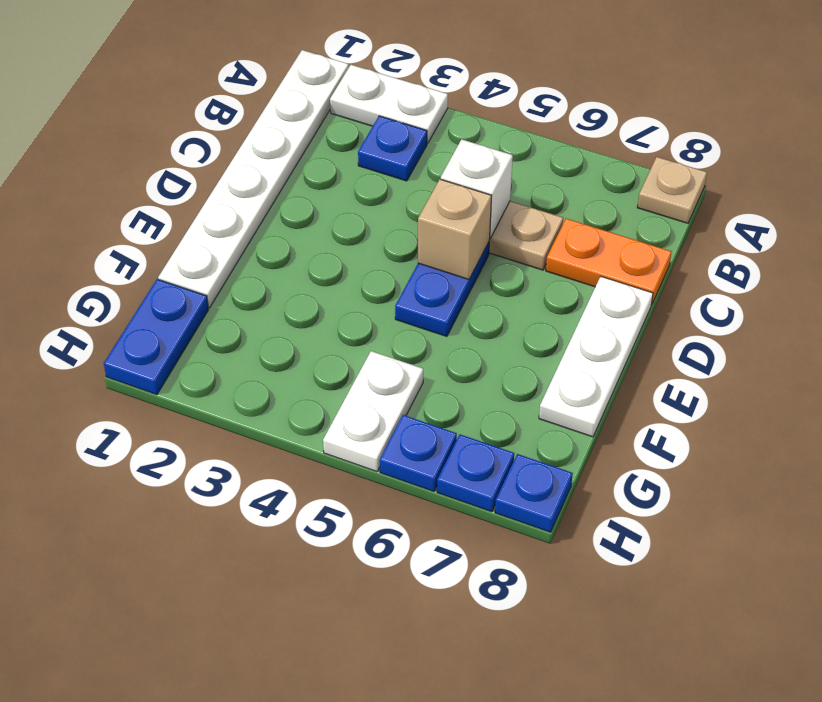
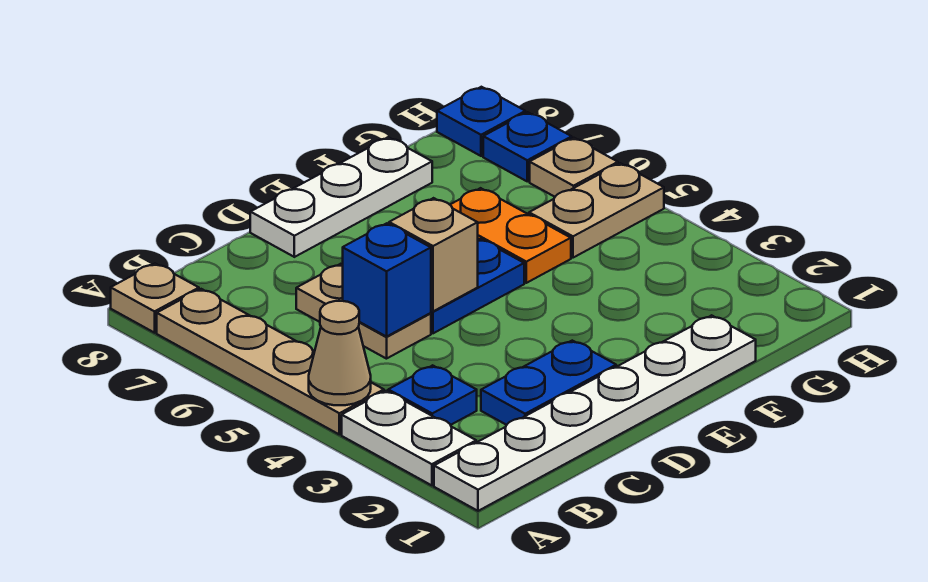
none -> tan 1x4 plate [157,289,384,435]
none -> tan 1x1 cone [309,301,371,405]
white 1x1 brick [441,139,513,238] -> blue 1x1 brick [343,223,431,337]
orange 1x2 plate [546,219,671,305] -> orange 1x2 plate moved to [450,188,571,283]
blue 1x2 plate [104,279,208,395] -> blue 1x2 plate moved to [481,341,616,425]
white 1x2 plate [323,351,423,471] -> tan 1x2 plate [529,163,664,258]
blue 1x1 plate [380,415,457,491] -> tan 1x1 plate [530,138,618,197]

